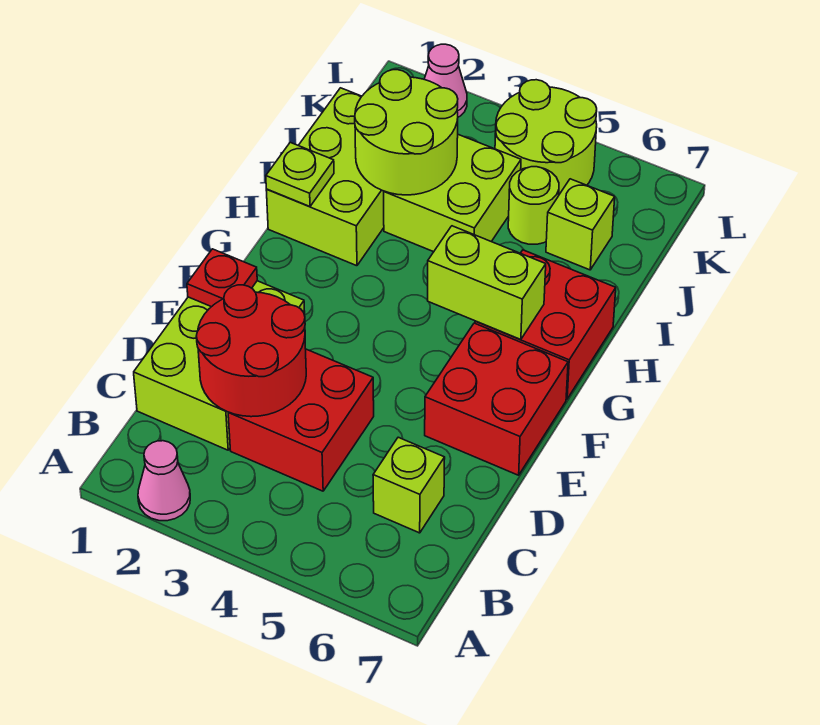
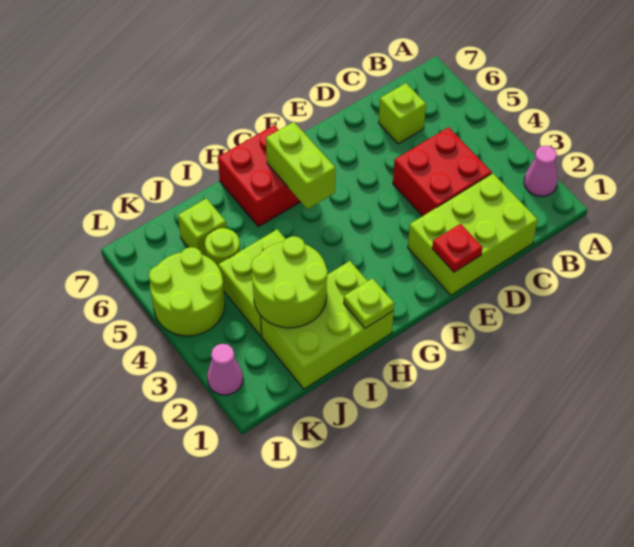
red 2x2 round brick [196,285,306,417] -> none
red 2x2 brick [425,323,568,475] -> none

